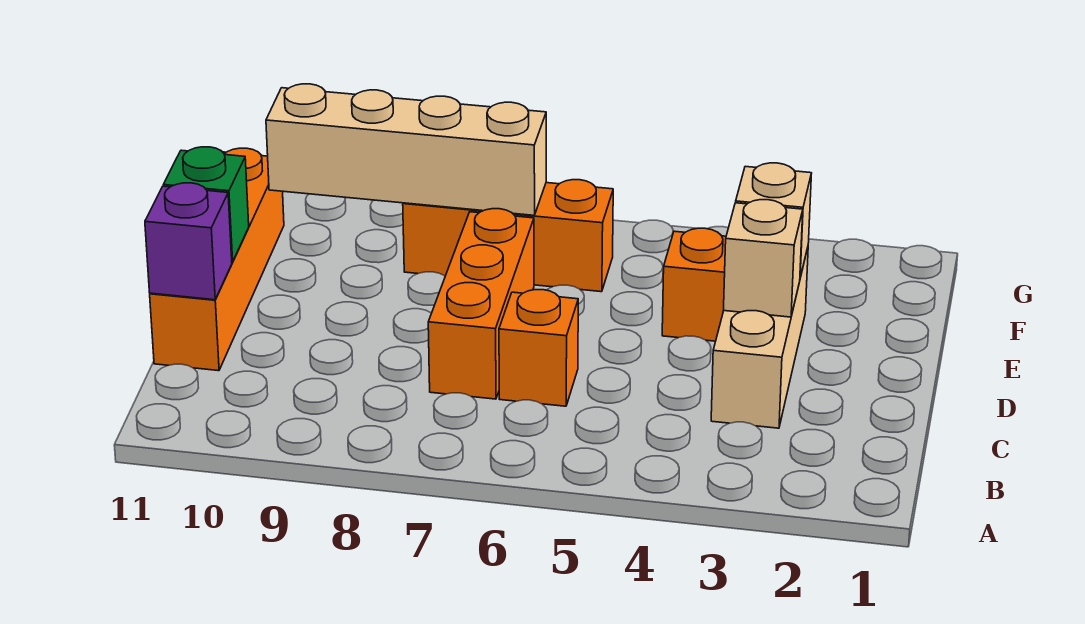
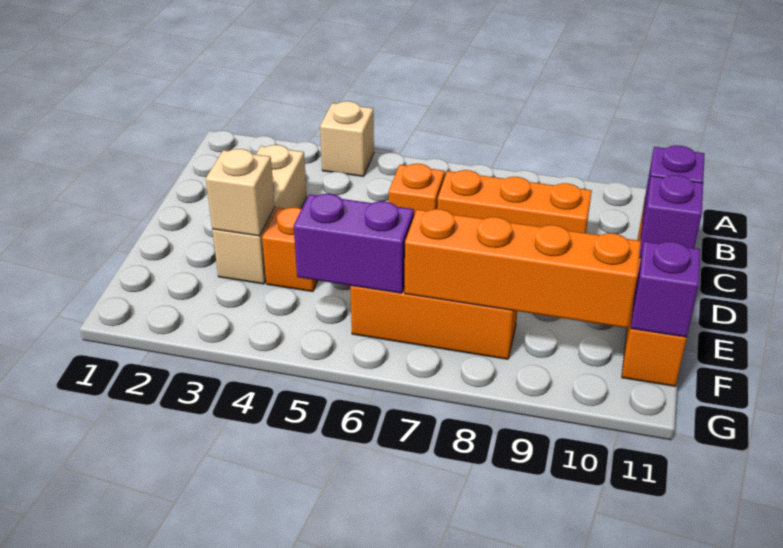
orange 1x3 brick [428,209,534,399] -> orange 1x3 brick turned to [437,170,592,233]
tan 1x1 brick [724,200,803,317] -> tan 1x1 brick moved to [320,101,374,176]
green 1x1 brick [163,147,249,262] -> purple 1x1 brick [639,175,703,258]
none -> purple 1x2 brick [294,194,414,293]
tan 1x4 brick [266,84,546,215] -> orange 1x4 brick [404,209,641,328]
none -> purple 1x1 brick [631,241,700,338]

